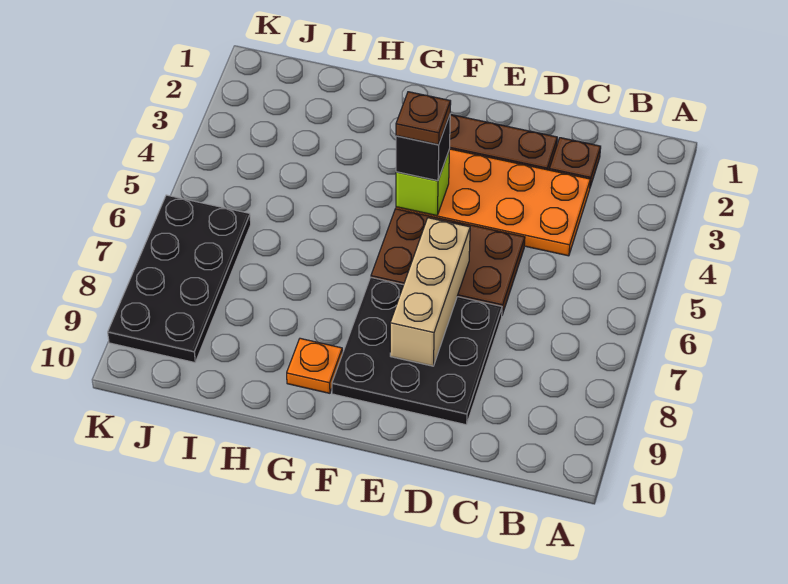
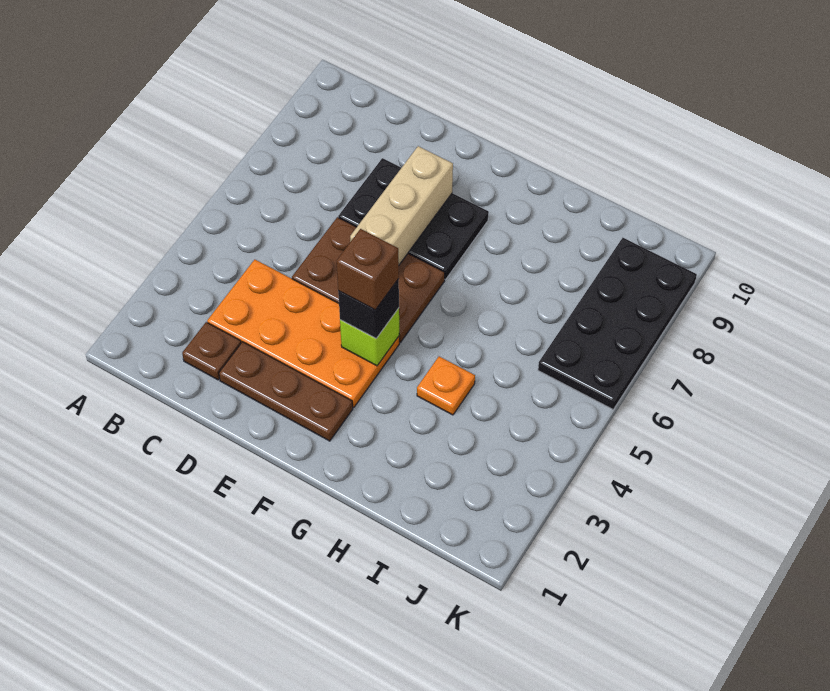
black 3x3 plate [332,278,502,425] -> black 2x3 plate [338,158,489,279]
brown 1x1 plate [396,92,451,145] -> brown 1x1 brick [336,229,399,310]
orange 1x1 plate [287,338,342,393] -> orange 1x1 plate moved to [417,356,475,415]

